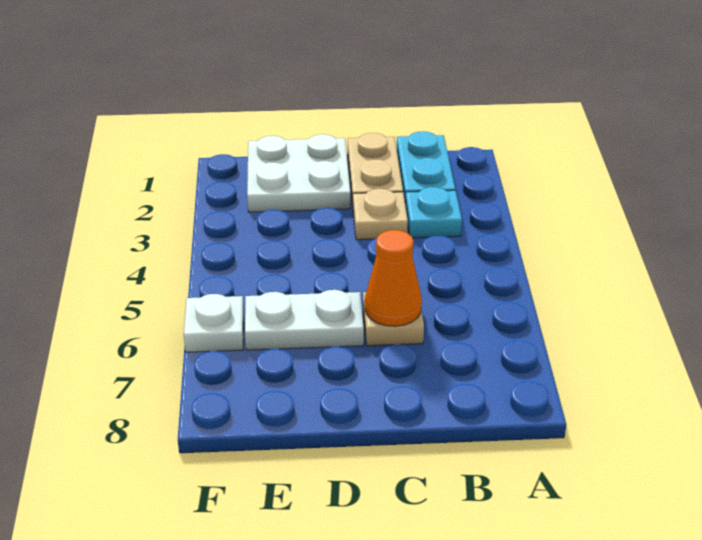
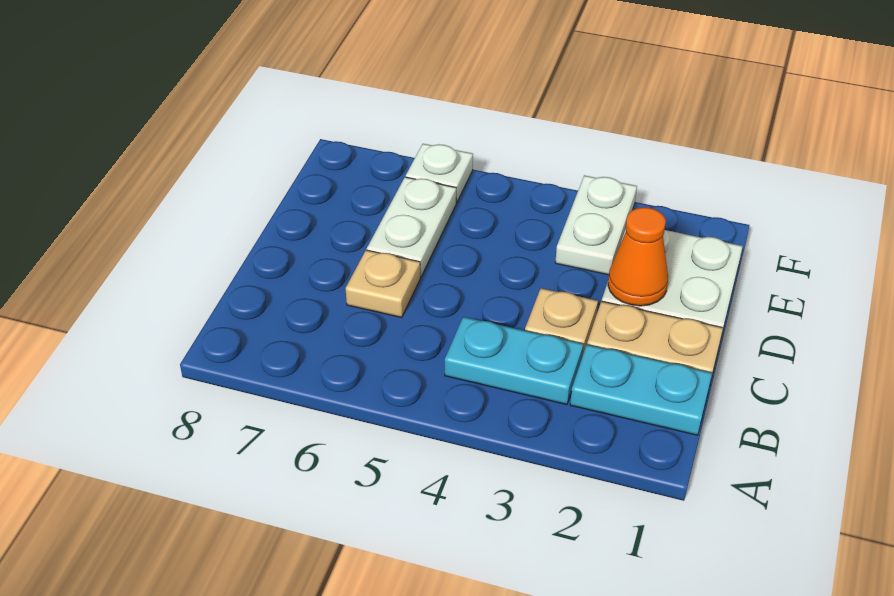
cyan 1x1 plate [405,187,462,238] -> cyan 1x2 plate [445,317,583,405]
orange 1x1 cone [365,230,422,326] -> orange 1x1 cone moved to [608,207,668,306]
none -> white 1x2 plate [555,175,637,275]

